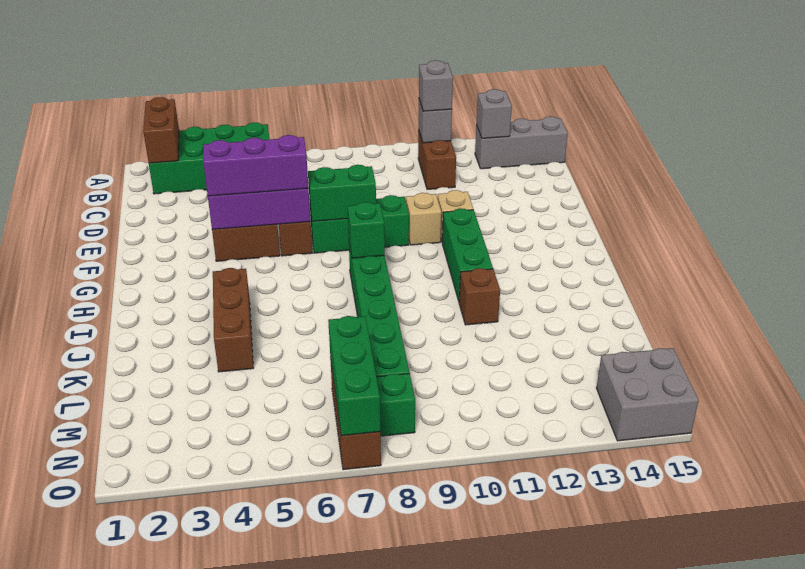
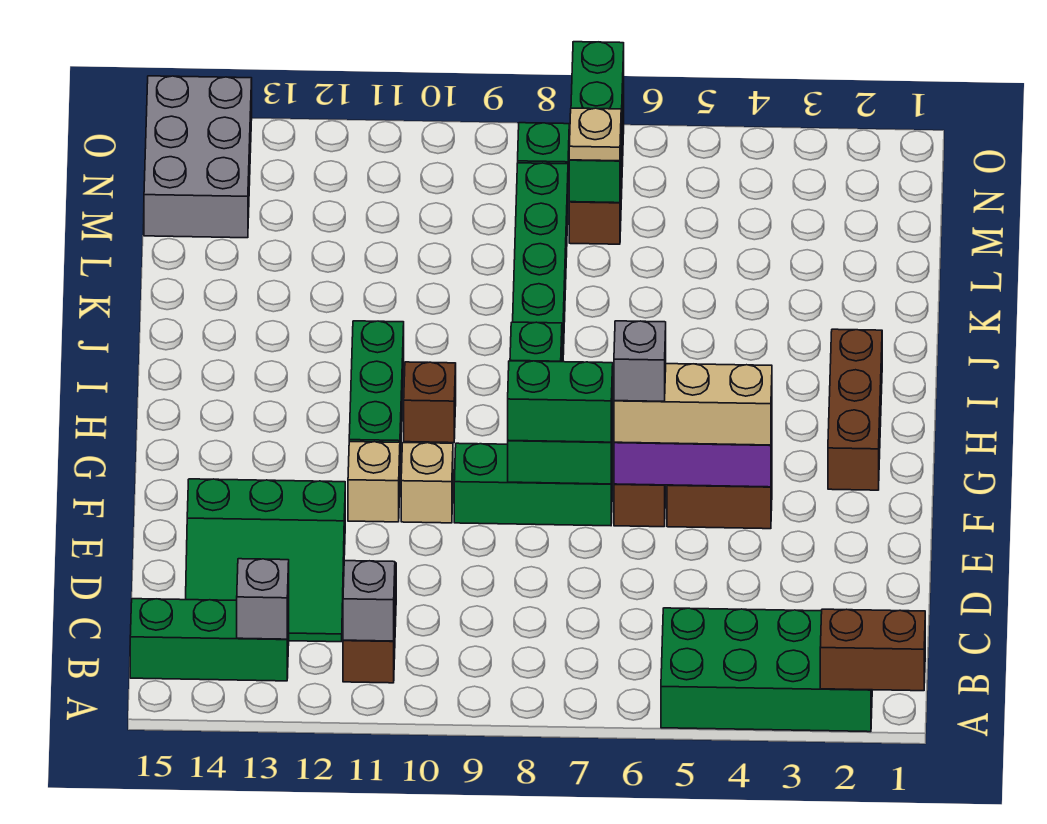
brown 1x2 brick [143,97,179,163] -> brown 1x2 brick turned to [820,609,925,691]
grey 1x1 brick [419,60,453,111] -> grey 1x1 brick moved to [614,321,666,401]
grey 1x3 brick [475,116,568,169] -> green 1x3 brick [130,599,289,681]
none -> green 3x3 slope [186,479,345,642]
purple 1x3 brick [203,135,308,196] -> tan 1x3 brick [614,364,772,445]
none -> green 1x2 brick [508,361,613,442]
brown 1x3 brick [213,268,253,372] -> brown 1x3 brick moved to [828,329,882,490]
brown 1x1 brick [459,268,500,325] -> brown 1x1 brick moved to [404,362,456,443]
none -> tan 1x1 plate [569,108,621,161]
grey 2x2 brick [597,348,699,441] -> grey 2x3 brick [144,76,252,238]

